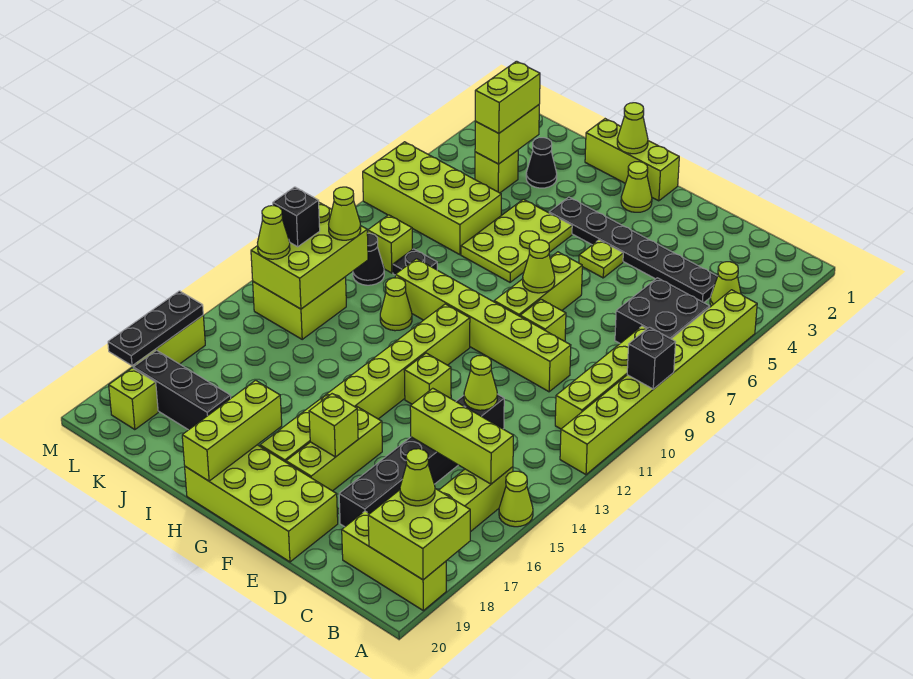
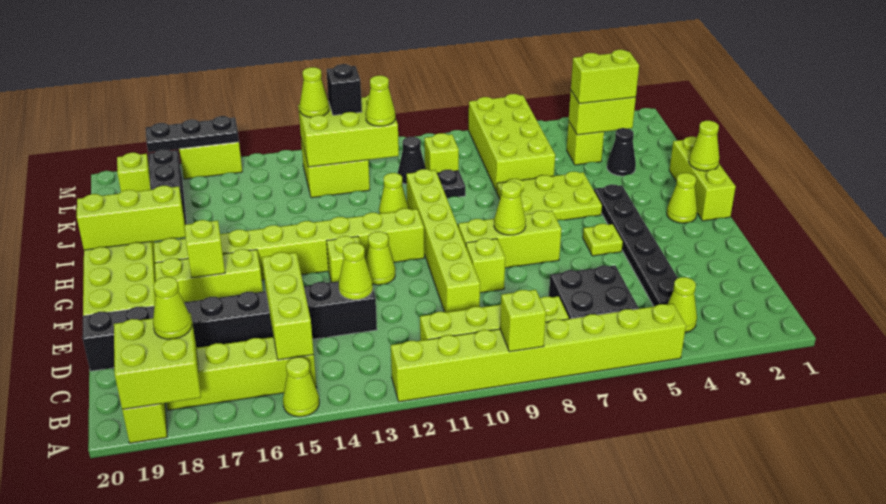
black 1x1 brick [627,327,676,389] -> lime 1x1 brick [500,290,546,352]
black 1x6 brick [339,394,504,527] -> black 1x8 brick [82,281,377,371]
none -> lime 1x1 cone [366,232,395,285]

